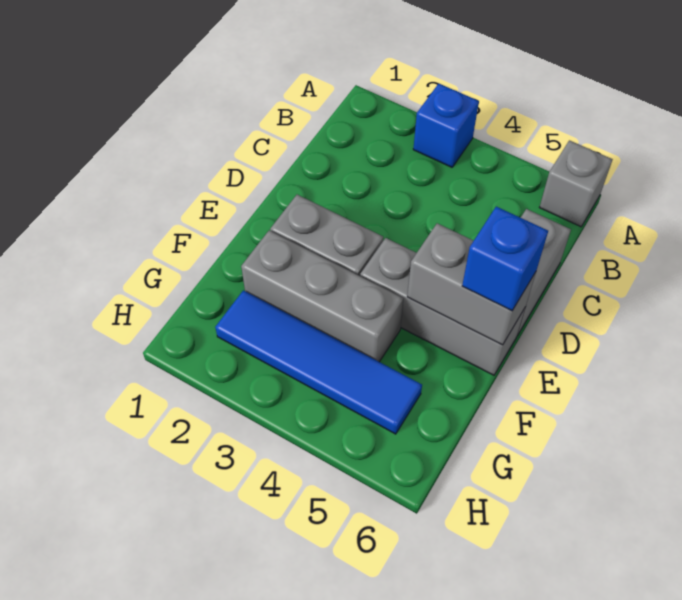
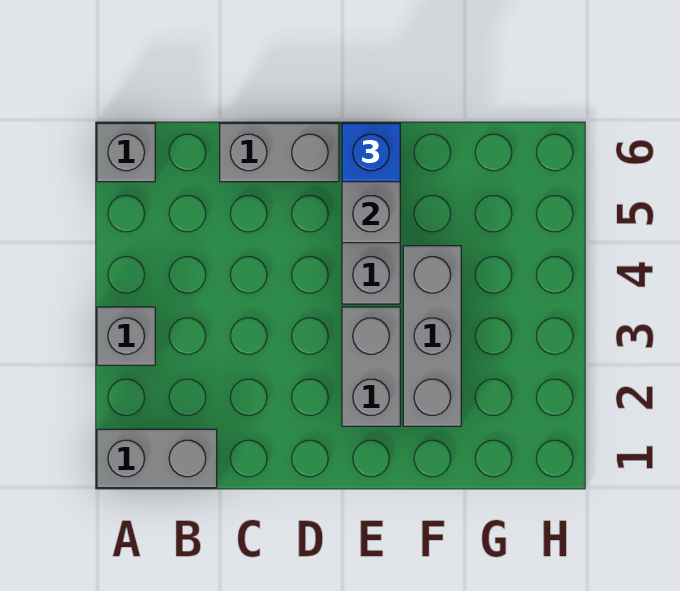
none -> grey 1x2 brick [97,429,217,488]
blue 1x1 brick [413,84,479,167] -> grey 1x1 brick [97,307,155,365]
blue 1x4 tile [215,290,422,434] -> none

